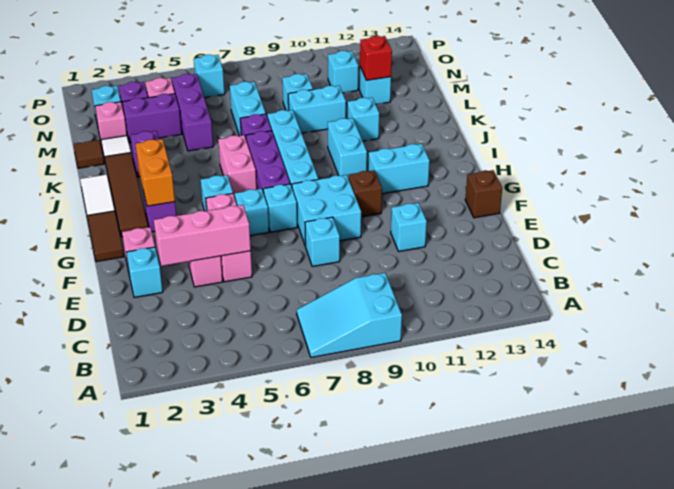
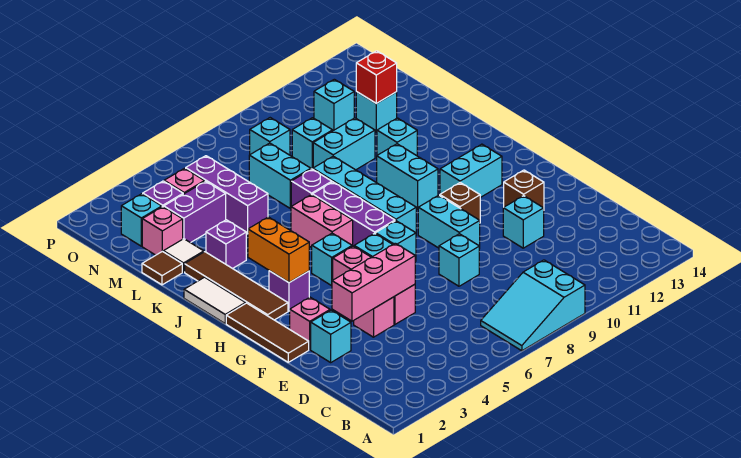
cyan 2x2 brick [292,175,361,246] -> cyan 1x2 brick [418,195,480,249]
brown 1x1 brick [465,170,502,218] -> brown 1x1 brick moved to [504,170,544,208]
brown 1x2 tile [87,211,124,262] -> brown 1x3 tile [226,303,309,362]
cyan 1x1 brick [194,55,225,98] -> cyan 1x1 brick moved to [250,118,290,155]

